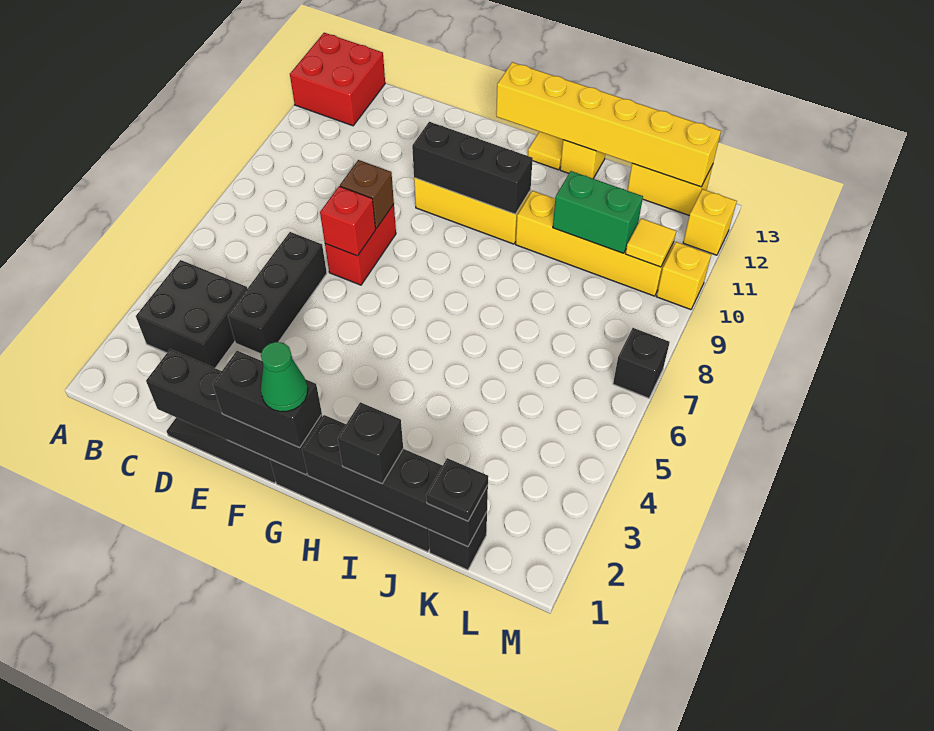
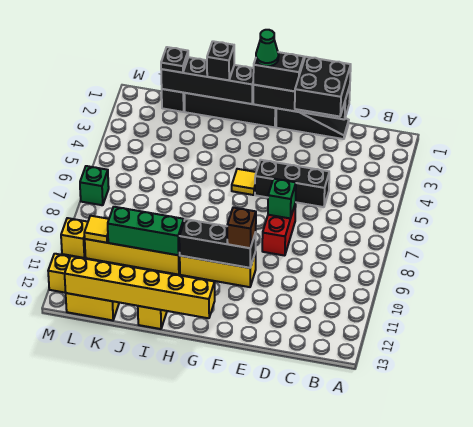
red 2x2 brick [290,33,385,126] -> none
black 2x2 brick [136,260,247,368] -> black 2x2 brick moved to [295,57,351,117]
black 1x3 brick [228,232,327,354] -> black 1x3 brick turned to [255,160,329,207]
red 1x1 brick [320,186,376,256] -> green 1x1 brick [268,179,296,219]
brown 1x1 brick [340,160,394,229] -> brown 1x1 brick moved to [227,208,256,248]
yellow 1x1 tile [528,132,563,170] -> yellow 1x1 tile moved to [232,169,256,195]
green 1x2 brick [553,171,643,253] -> green 1x3 brick [108,207,184,255]
black 1x1 brick [613,328,670,398] -> green 1x1 brick [80,166,109,205]

